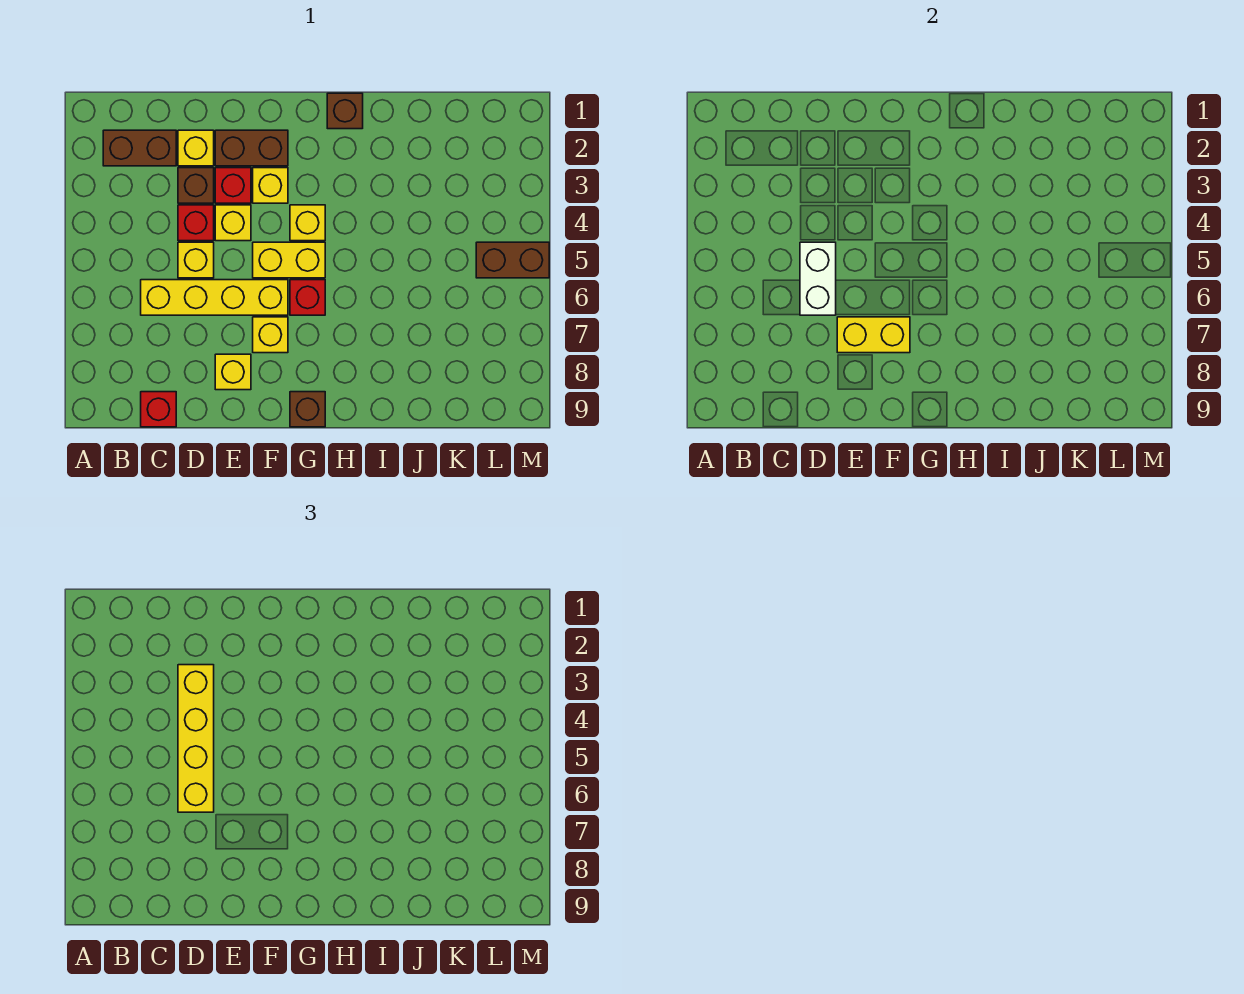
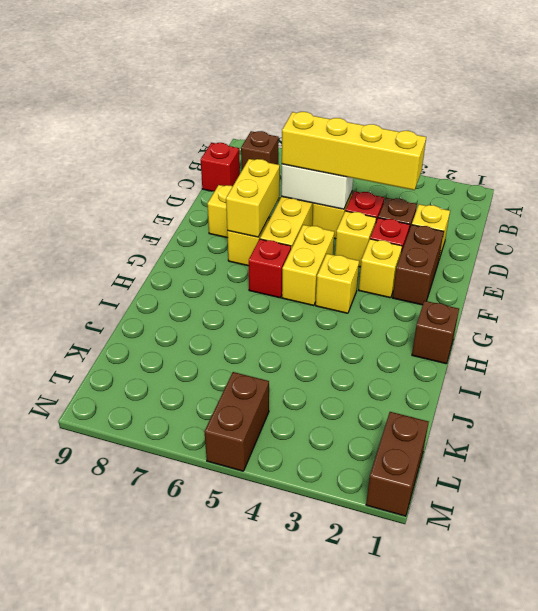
brown 1x2 brick [103,130,176,166] -> brown 1x2 brick moved to [366,412,429,516]
brown 1x1 brick [290,392,325,427] -> brown 1x1 brick moved to [241,131,279,170]

